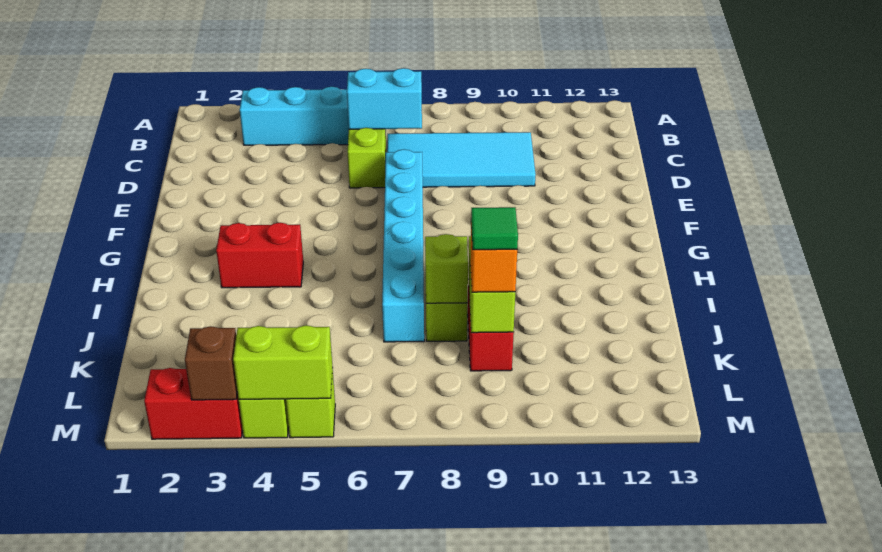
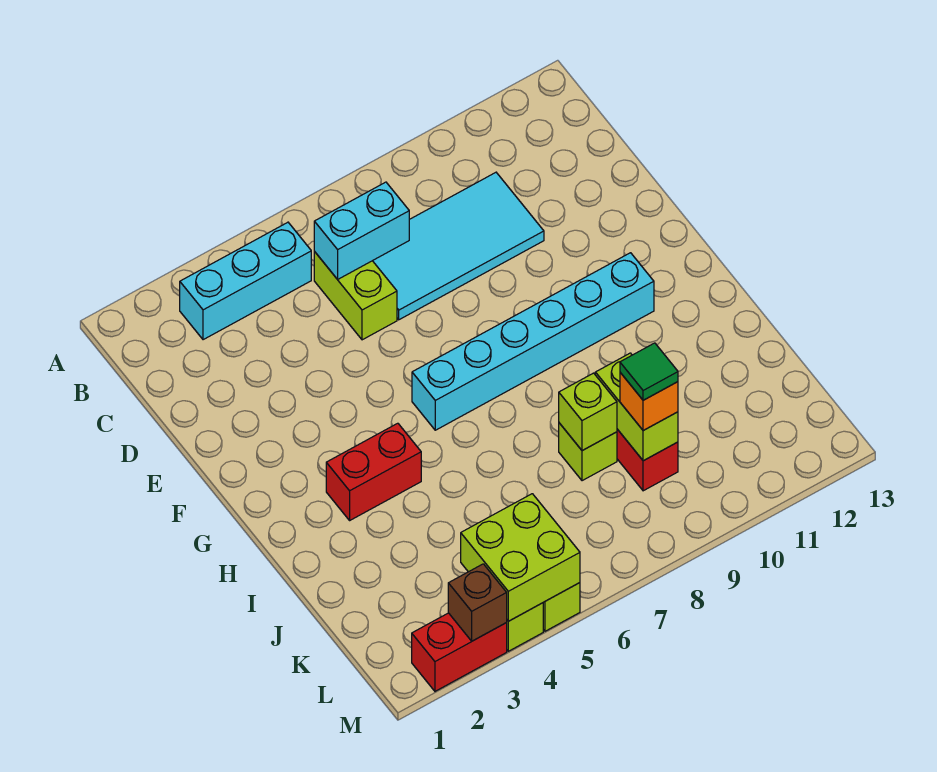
cyan 1x6 brick [382,149,424,342] -> cyan 1x6 brick turned to [412,253,654,430]
lime 1x2 brick [233,325,333,399] -> lime 2x2 brick [461,494,580,621]

